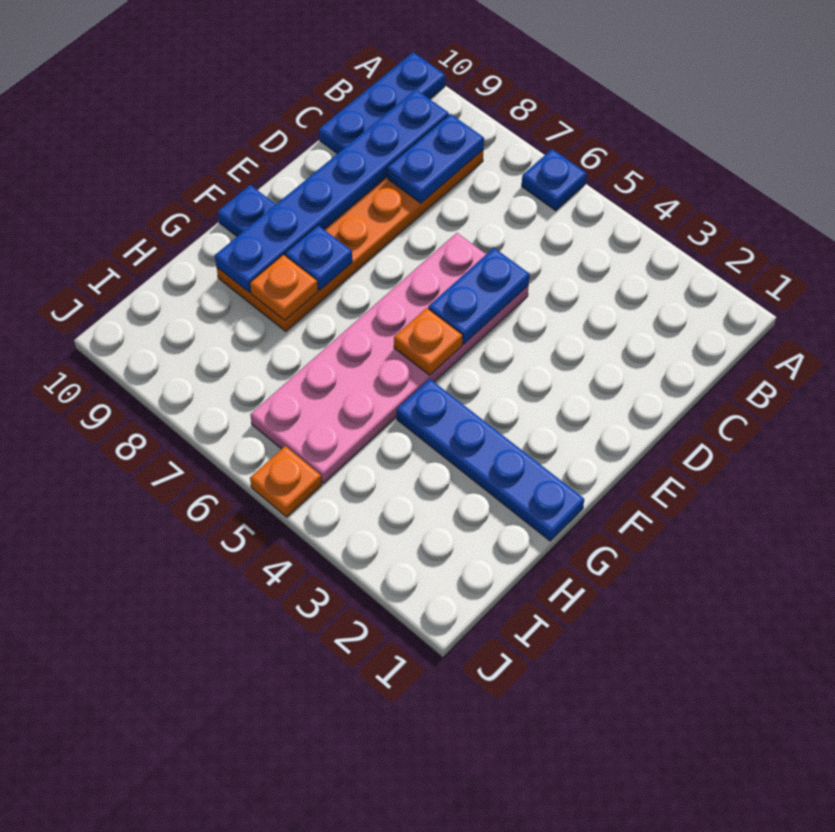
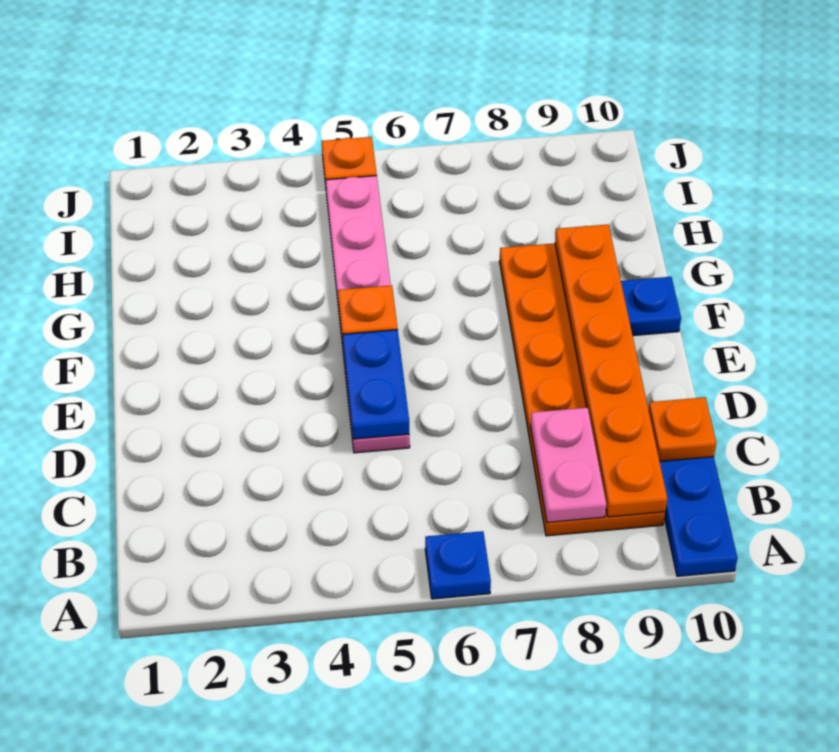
blue 1x2 plate [387,114,484,203] -> pink 1x2 plate [531,408,606,522]
blue 1x6 plate [215,89,449,292] -> orange 1x6 plate [555,224,667,517]
pink 2x6 plate [250,233,529,483] -> pink 1x6 plate [326,176,410,453]
blue 1x1 plate [285,225,352,290] -> none
blue 1x4 plate [397,379,584,541] -> none
orange 1x1 plate [250,255,318,320] -> orange 1x1 plate moved to [649,397,716,461]

